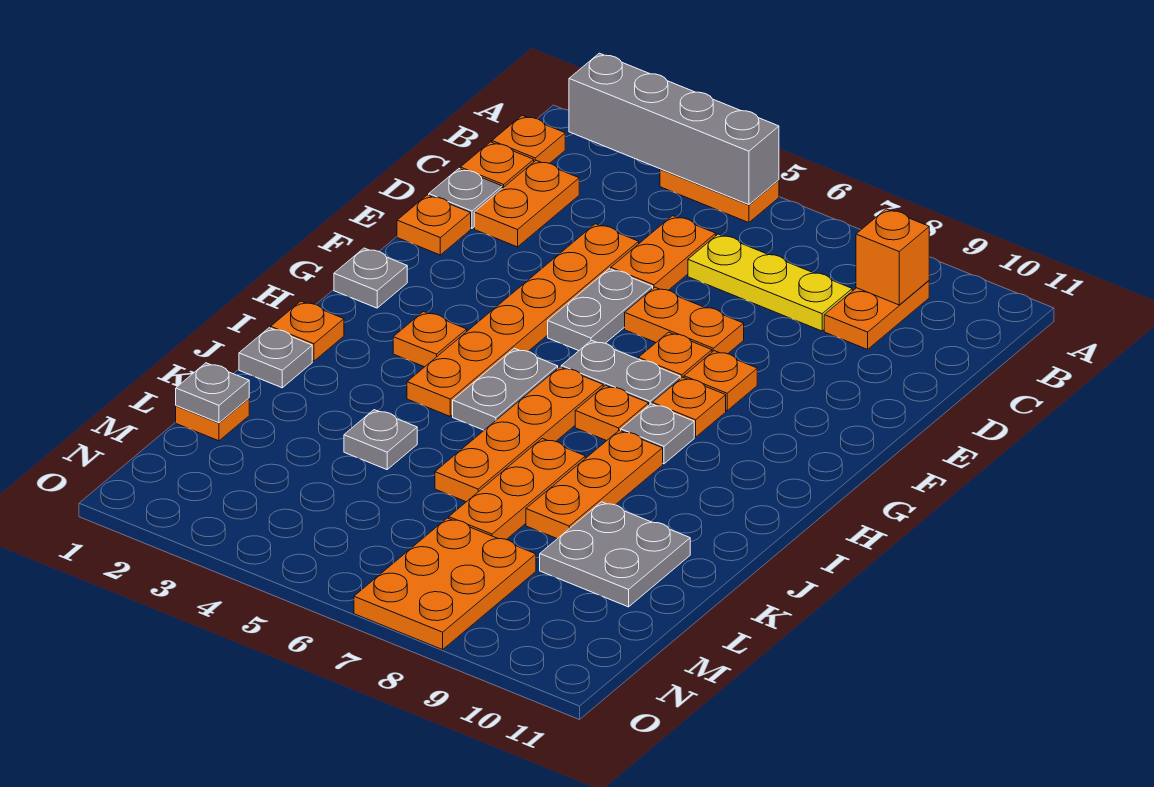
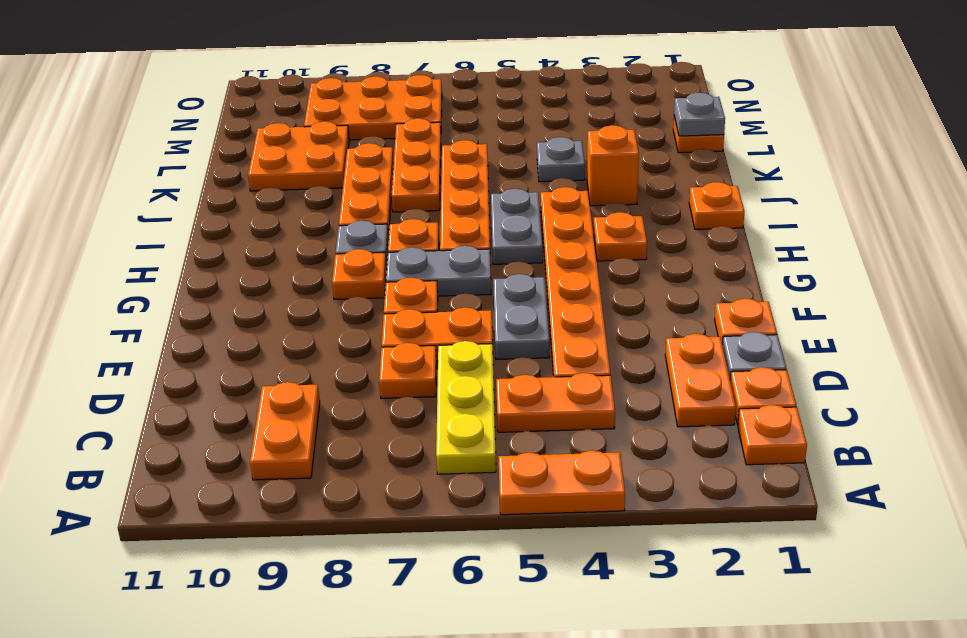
grey 1x4 brick [569,53,779,205] -> none
orange 1x1 brick [856,209,929,305] -> orange 1x1 brick moved to [587,125,639,206]
orange 1x2 plate [611,216,716,290] -> orange 1x2 plate turned to [496,373,615,432]
yellow 1x3 plate [688,234,852,331] -> yellow 1x3 plate turned to [436,341,496,474]
orange 1x1 plate [684,351,757,411] -> orange 1x1 plate moved to [379,343,437,399]
grey 1x1 plate [334,248,407,308] -> none
grey 1x1 plate [239,328,312,388] -> none
grey 2x2 plate [540,502,690,607] -> orange 2x2 plate [248,122,349,191]
orange 2x3 plate [354,518,536,650] -> orange 2x3 plate turned to [304,75,442,140]

